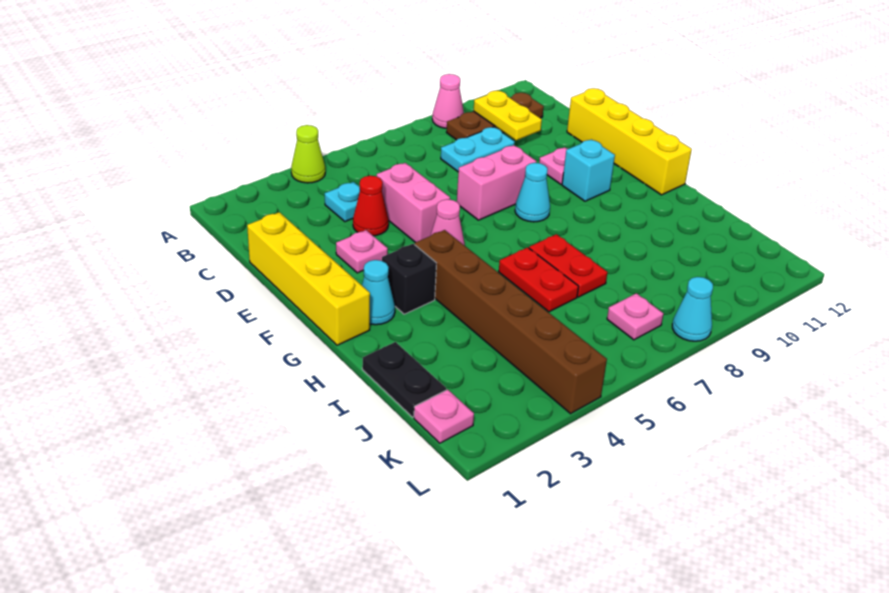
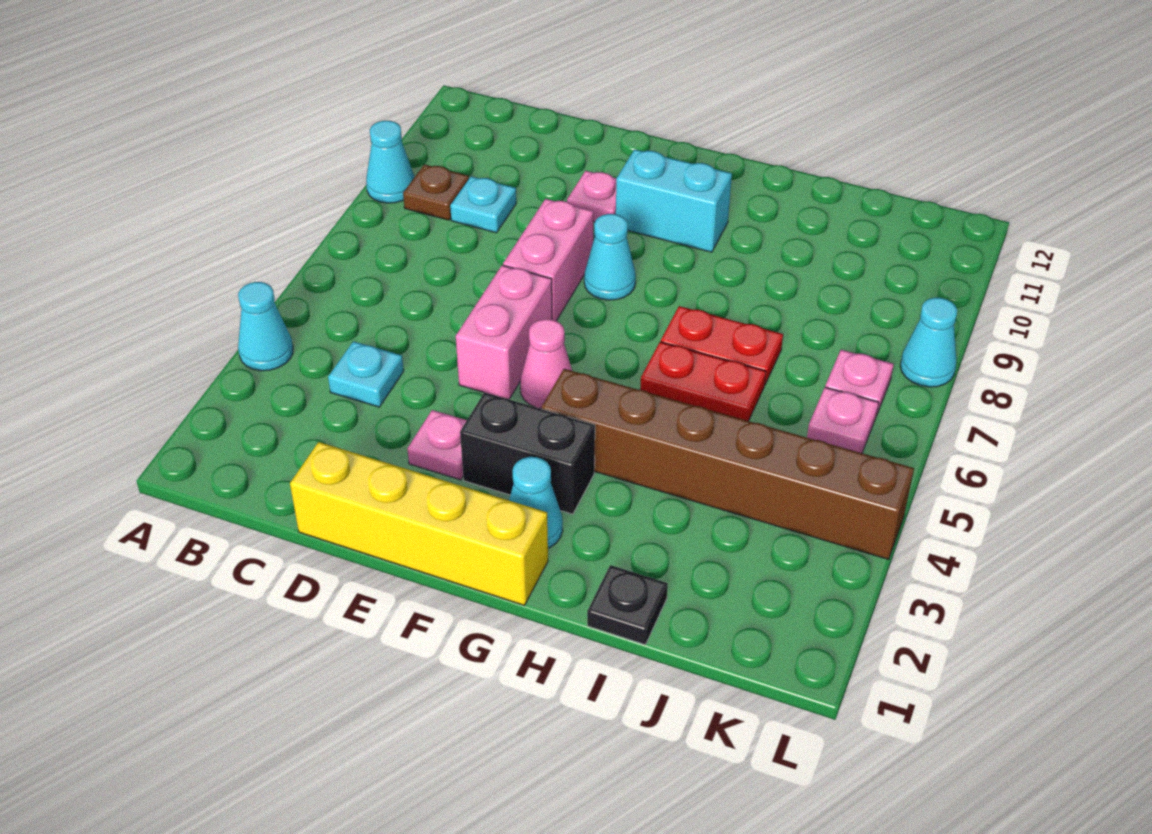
lime 1x1 cone [291,125,325,183] -> cyan 1x1 cone [238,282,293,371]
pink 1x1 cone [432,74,464,128] -> cyan 1x1 cone [366,121,414,203]
brown 1x3 plate [446,93,544,140] -> brown 1x1 plate [403,164,469,220]
yellow 1x2 plate [473,91,542,140] -> none
cyan 1x2 plate [441,127,515,172] -> cyan 1x1 plate [450,176,516,233]
red 1x1 cone [353,176,389,236] -> none
pink 1x2 brick [377,163,450,242] -> pink 1x2 brick turned to [456,265,552,399]
yellow 1x4 brick [567,88,692,195] -> none
cyan 1x1 brick [562,139,615,201] -> cyan 1x2 brick [616,149,732,252]
black 1x1 brick [382,244,436,314] -> black 1x2 brick [460,392,595,514]
black 1x2 plate [362,342,446,417] -> black 1x1 plate [587,565,668,645]
pink 1x1 plate [414,390,474,443] -> pink 1x1 plate moved to [807,387,879,453]

